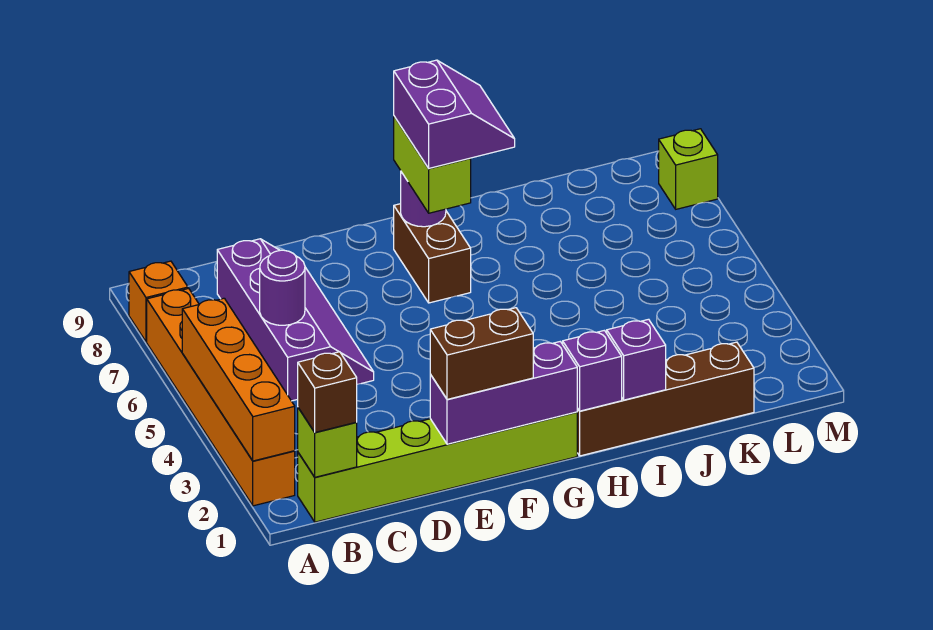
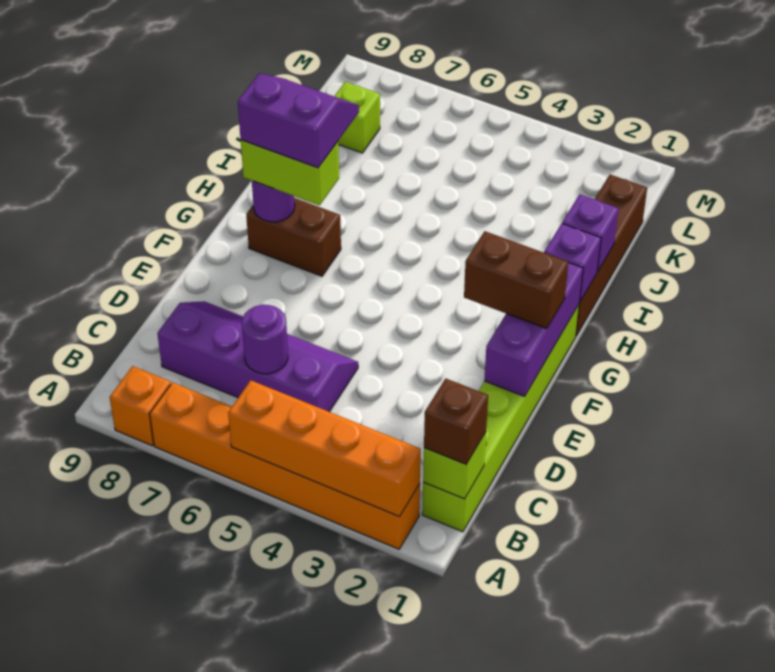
brown 1x2 brick [430,308,533,399] -> brown 1x2 brick turned to [464,231,568,329]
lime 1x1 brick [659,129,718,209] -> lime 1x1 brick moved to [334,82,380,153]

